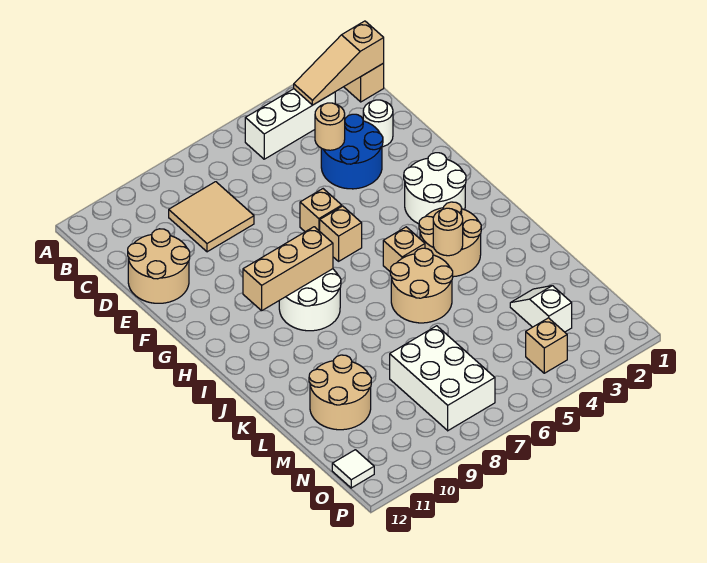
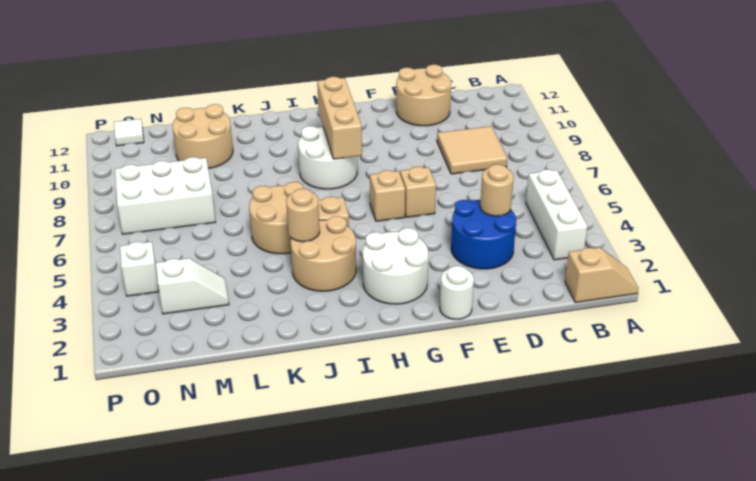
tan 1x3 slope [294,21,384,105] -> none
white 1x1 round brick [363,100,393,147] -> white 1x1 round brick moved to [440,266,474,319]
tan 1x1 brick [526,318,567,373] -> white 1x1 brick [120,242,159,296]

